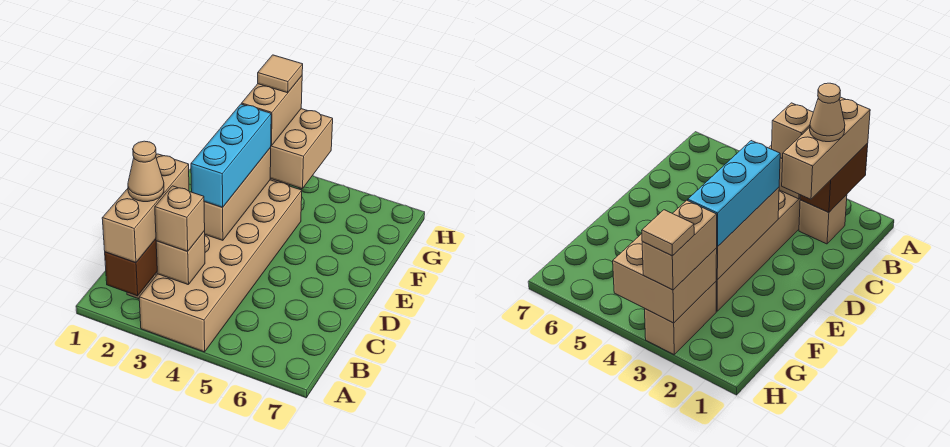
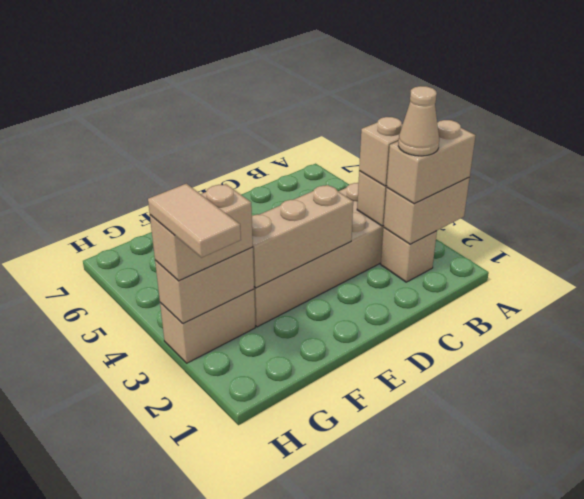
brown 1x2 brick [105,239,157,296] -> tan 1x2 brick [384,178,469,244]
tan 1x3 brick [102,154,189,263] -> tan 1x2 brick [387,120,476,204]
cyan 1x3 brick [191,104,271,207] -> none
tan 2x2 brick [270,109,333,189] -> tan 1x2 brick [155,247,254,323]
tan 1x1 tile [258,55,303,93] -> tan 1x2 tile [148,184,241,258]

